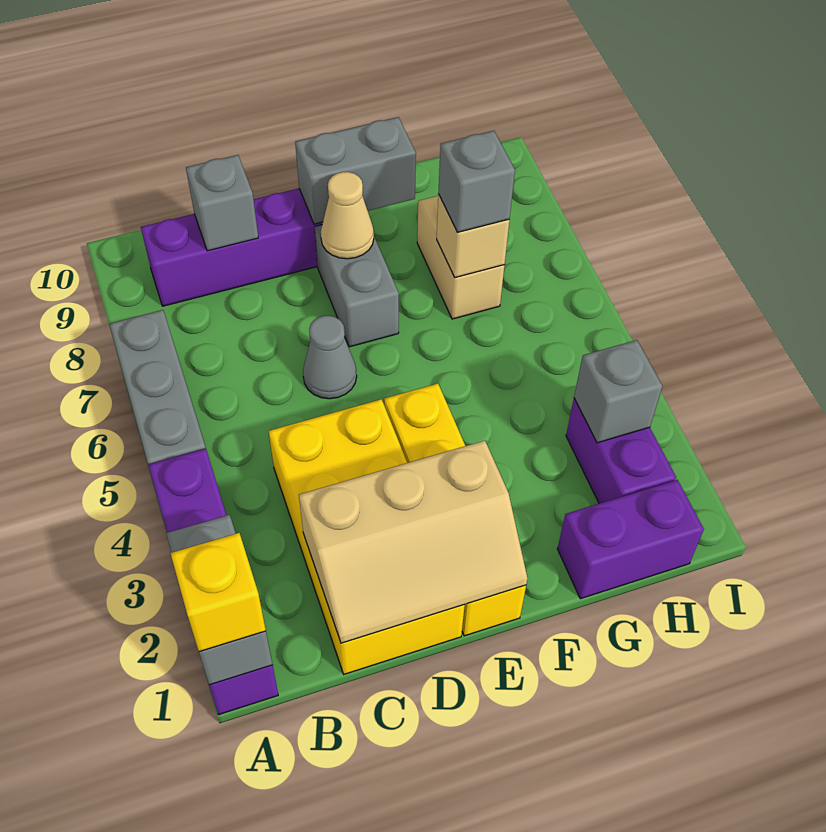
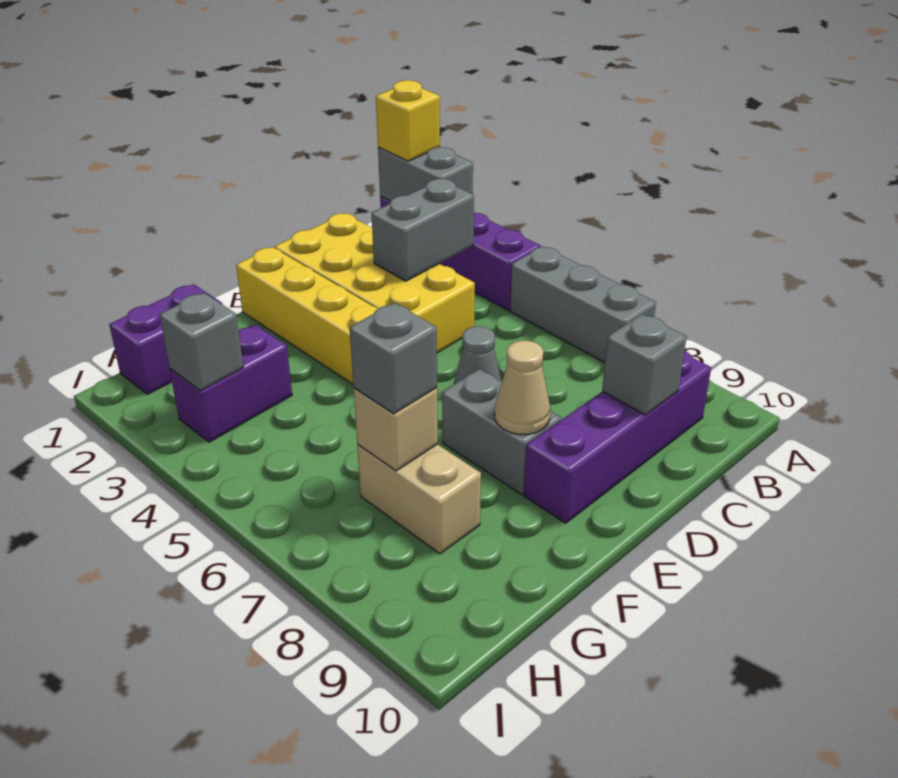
tan 2x3 slope [299,441,528,643] -> none
grey 1x2 brick [295,117,416,224] -> grey 1x2 brick moved to [371,179,474,281]
purple 1x2 brick [566,399,676,503] -> purple 1x2 brick turned to [170,325,292,442]

